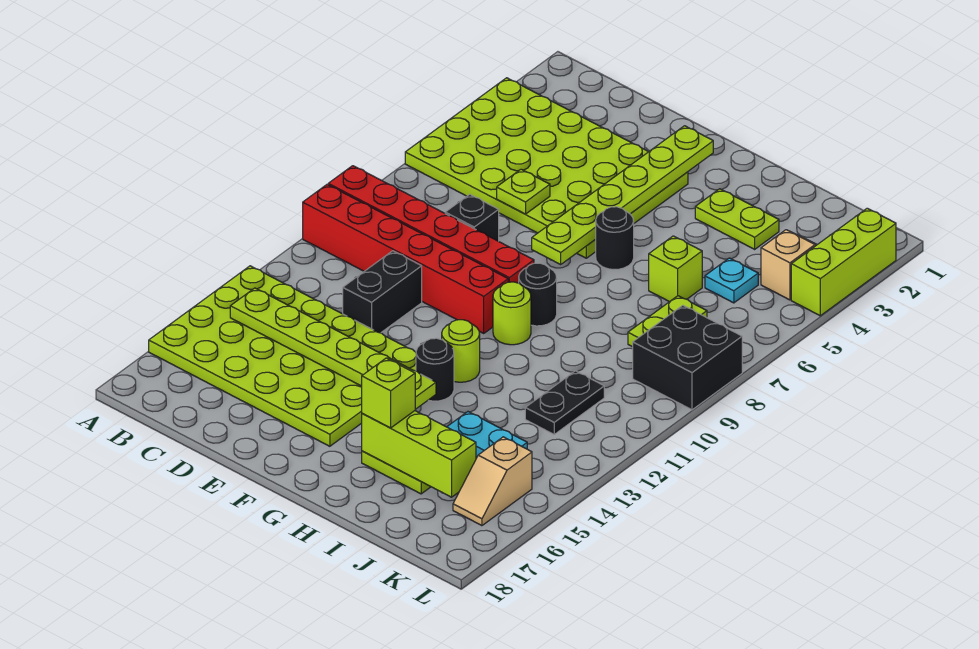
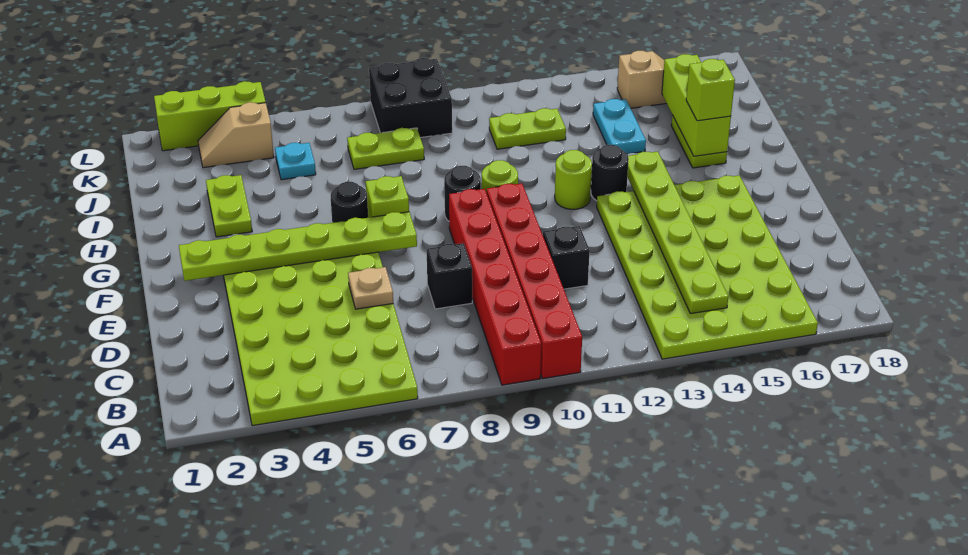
lime 1x1 plate [497,169,550,214] -> tan 1x1 plate [348,267,393,309]
black 1x2 brick [343,251,422,333] -> black 1x1 brick [543,226,590,289]
lime 1x1 brick [649,236,702,302] -> lime 1x1 brick moved to [366,176,409,218]
black 1x2 plate [525,371,604,434] -> lime 1x2 plate [489,108,566,149]

